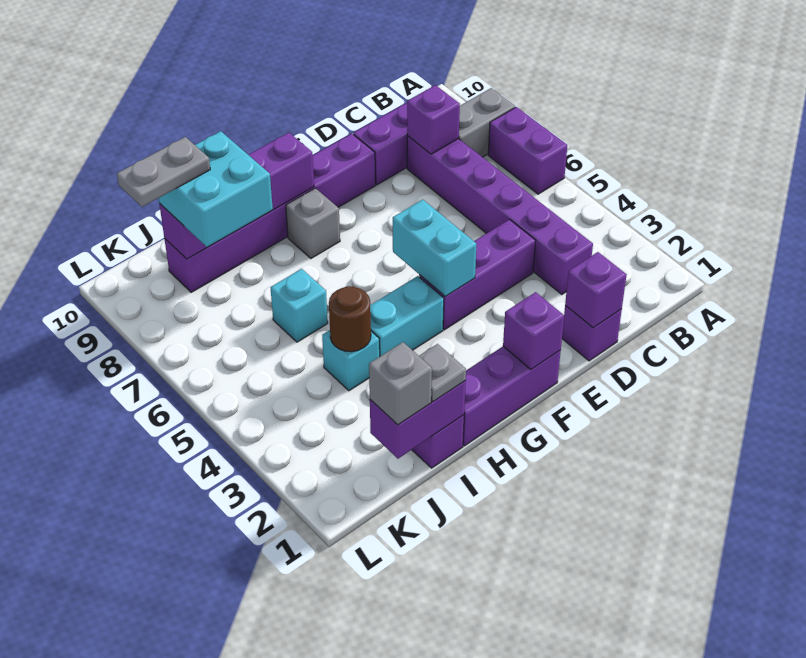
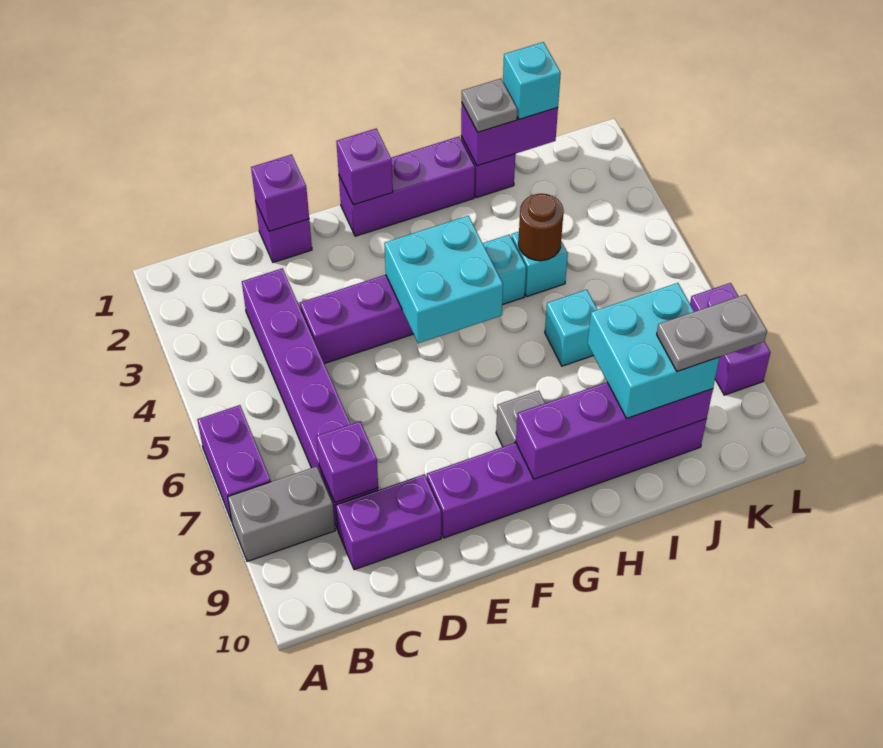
cyan 1x2 brick [393,200,476,296] -> cyan 2x2 brick [384,216,503,343]
grey 1x1 brick [369,342,432,425] -> cyan 1x1 brick [503,42,561,119]
none -> purple 1x2 brick [690,283,771,395]

